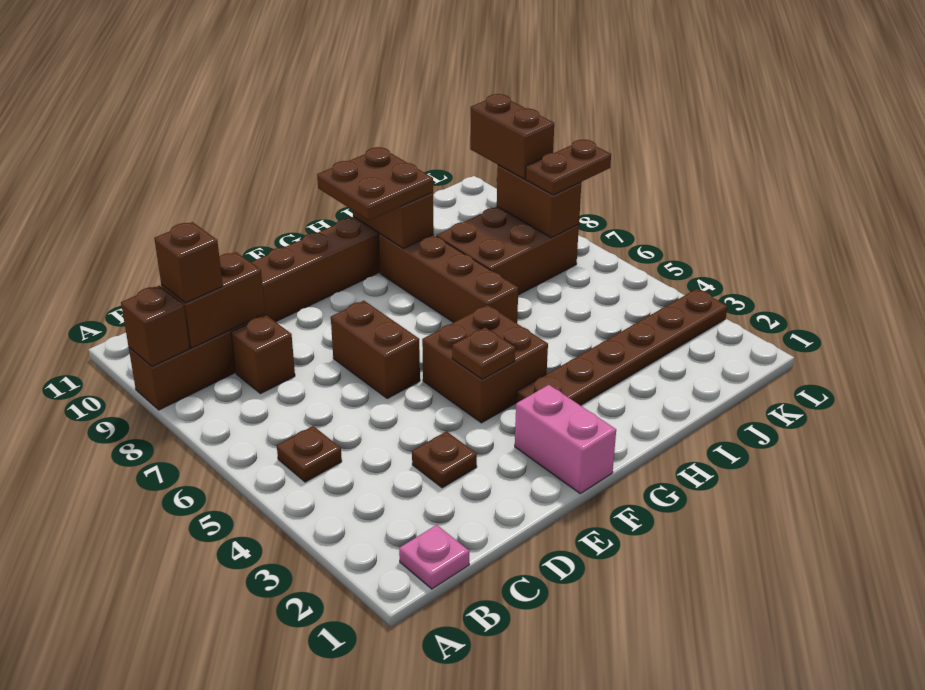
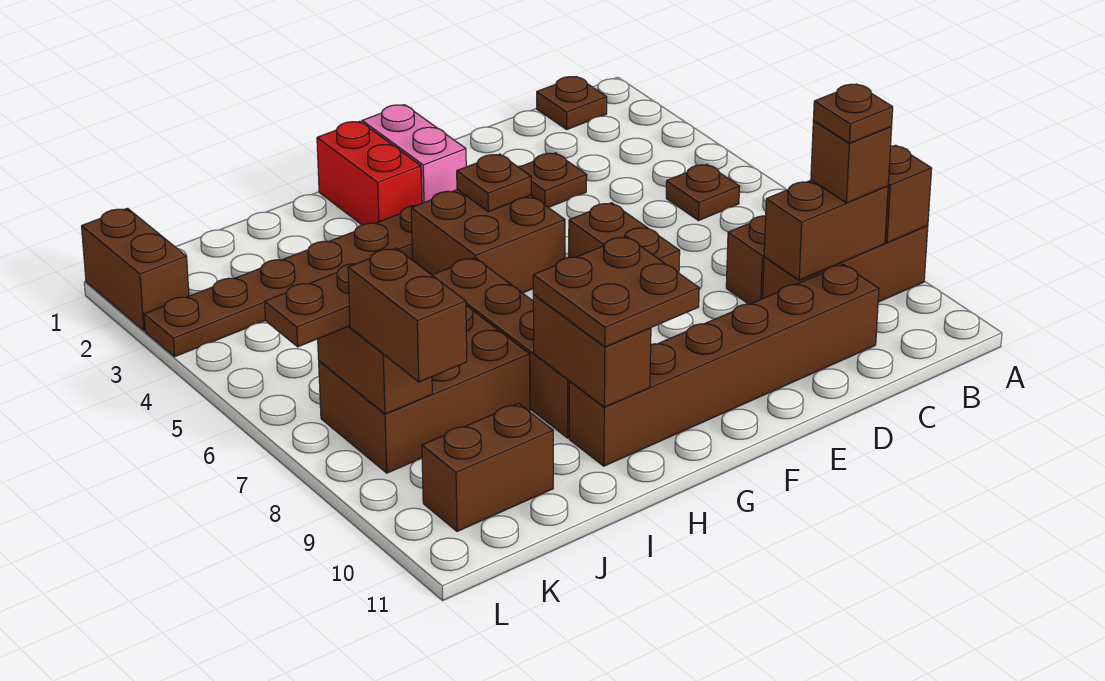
pink 1x1 plate [399,525,469,589] -> brown 1x1 plate [537,77,607,129]
none -> brown 1x1 plate [813,84,893,143]
none -> red 1x2 brick [317,121,422,225]
none -> brown 1x2 brick [422,403,553,531]
none -> brown 1x2 brick [82,208,189,331]

